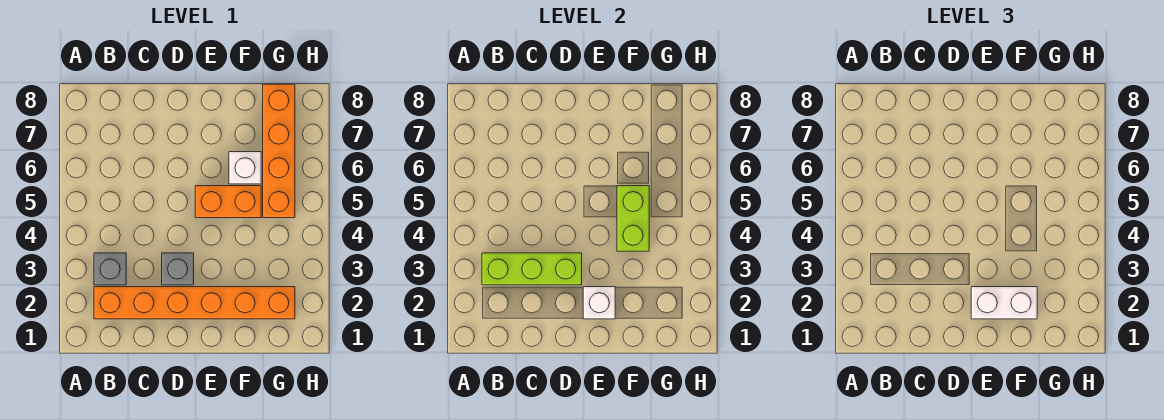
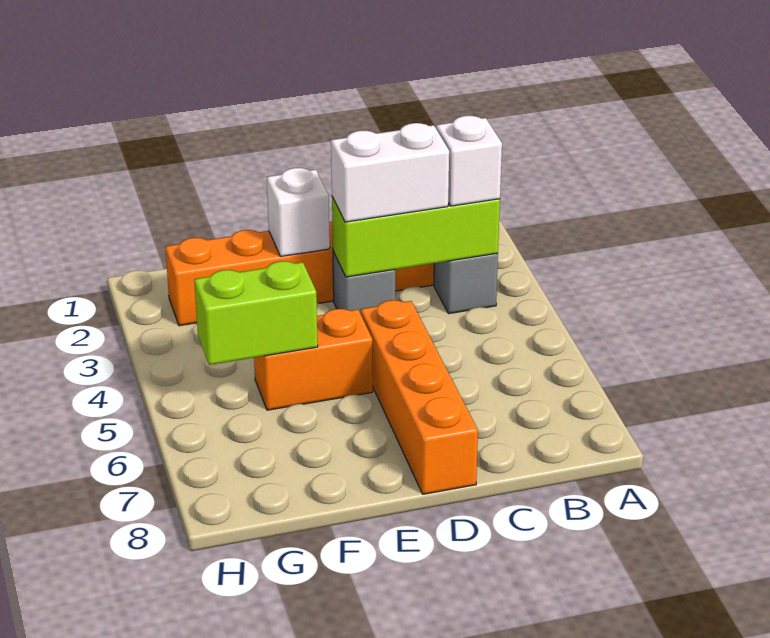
white 1x2 brick [971,287,1037,319] -> white 1x2 brick moved to [331,123,449,222]
lime 1x2 brick [617,186,649,251] -> lime 1x2 brick turned to [194,261,318,365]
white 1x1 brick [229,152,261,184] -> white 1x1 brick moved to [436,116,502,206]
orange 1x4 brick [263,84,295,218] -> orange 1x4 brick moved to [361,300,478,494]

